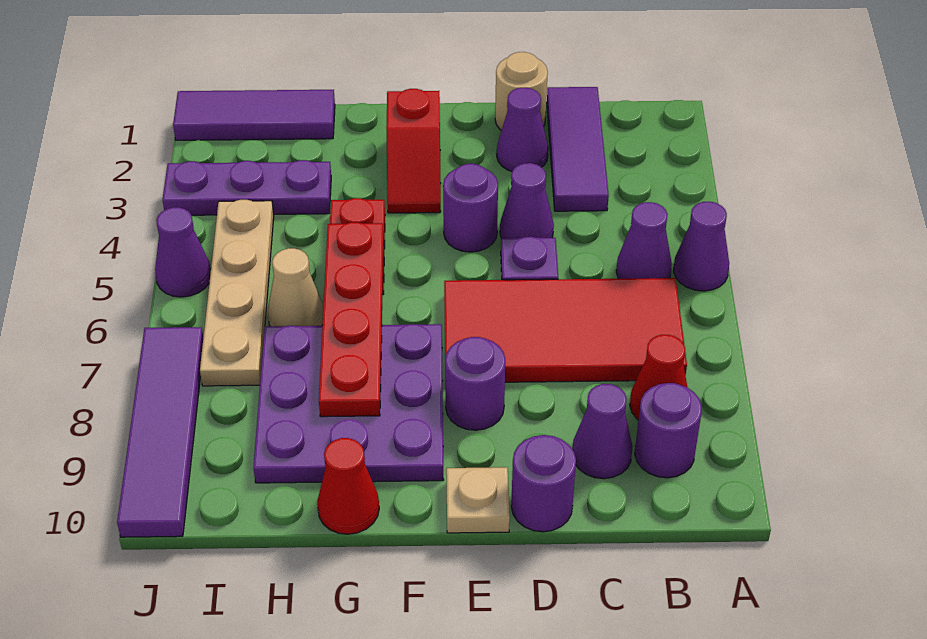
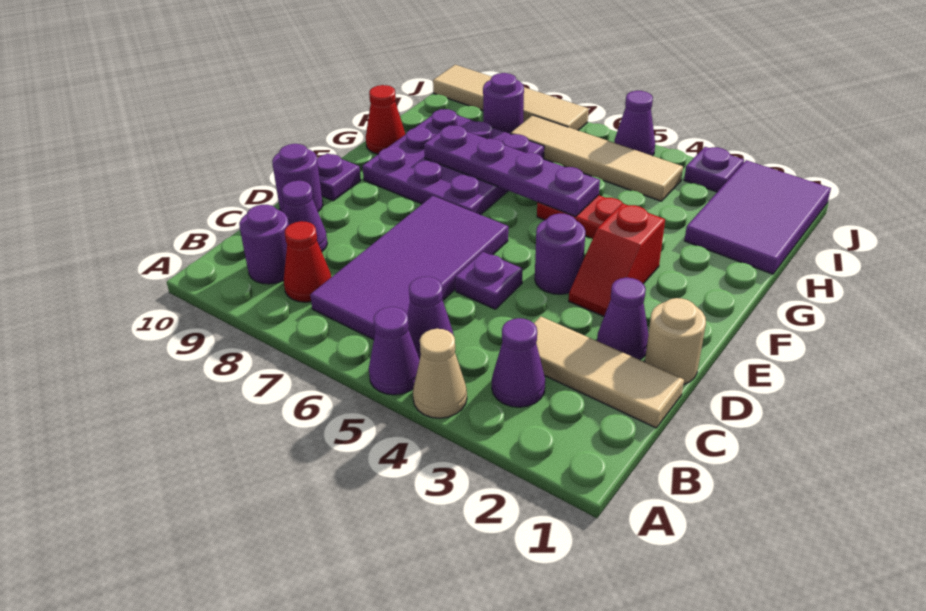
red 2x4 tile [444,278,687,382] -> purple 2x4 tile [310,196,508,340]
purple 1x3 tile [547,87,609,211] -> tan 1x3 tile [534,316,684,428]
purple 1x1 cone [500,163,554,238] -> purple 1x1 cone moved to [492,318,545,407]
purple 1x1 round brick [445,337,505,430] -> purple 1x1 round brick moved to [483,73,524,134]
tan 1x1 plate [446,467,510,533] -> purple 1x1 plate [317,153,361,201]
red 1x2 slope [386,89,441,213] -> red 1x2 slope turned to [569,203,665,316]
red 1x4 plate [319,222,384,417] -> purple 1x4 plate [424,125,600,216]
purple 1x3 tile [173,90,335,140] -> purple 2x3 tile [684,160,831,274]
purple 1x3 plate [163,160,331,215] -> purple 1x1 plate [684,147,744,192]
tan 1x1 cone [268,248,323,326] -> tan 1x1 cone moved to [413,329,467,418]
tan 1x4 plate [200,200,274,386] -> tan 1x4 tile [511,115,683,201]
purple 1x4 tile [117,327,203,537] -> tan 1x4 tile [433,65,588,130]

